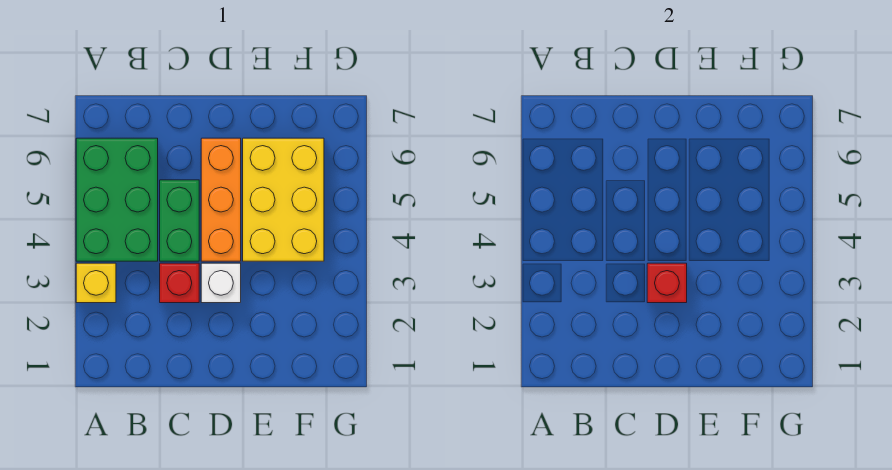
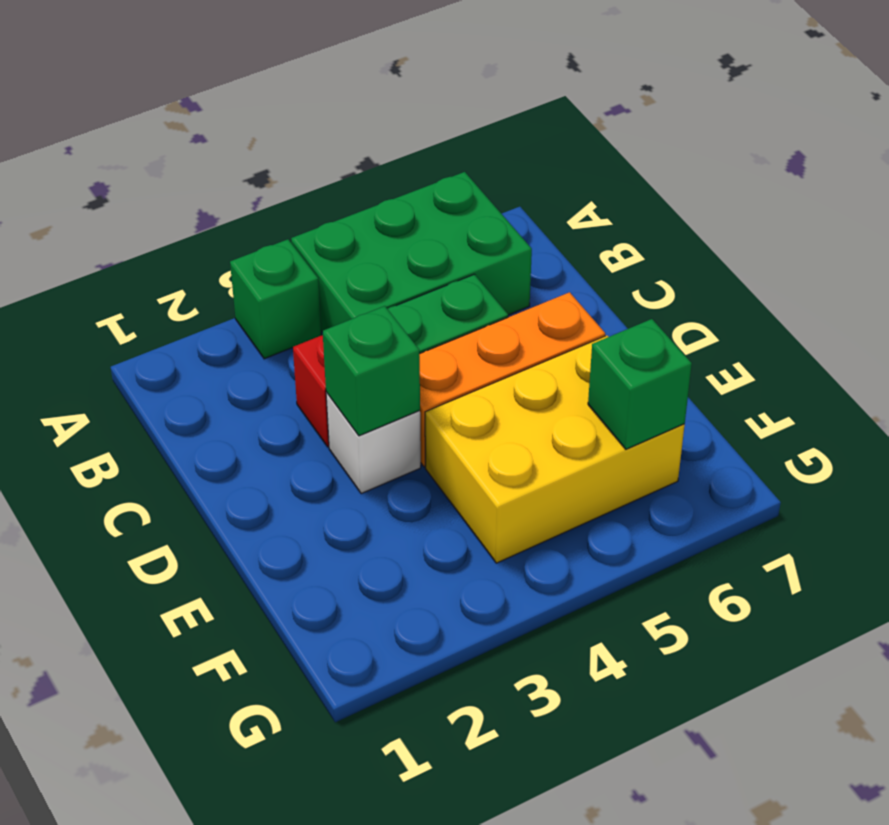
yellow 1x1 brick [76,263,116,303] -> green 1x1 brick [230,239,322,359]
red 1x1 brick [647,263,687,303] -> green 1x1 brick [323,306,420,436]
none -> green 1x1 brick [588,319,692,449]

